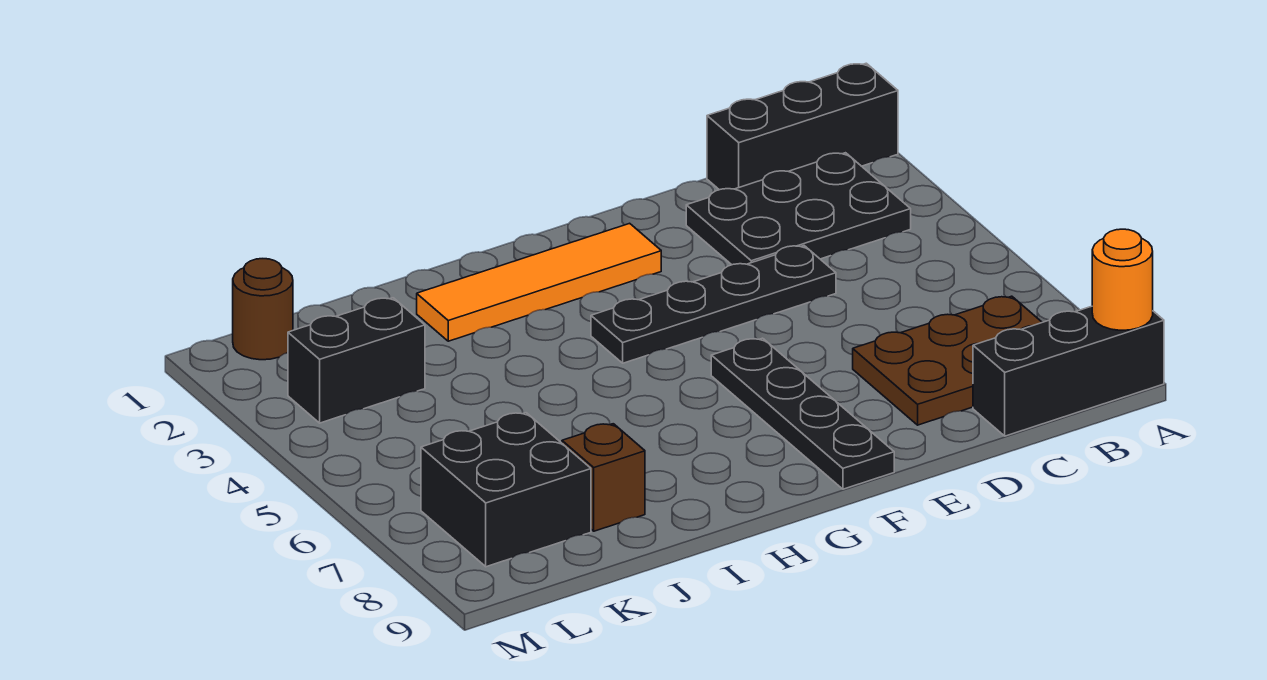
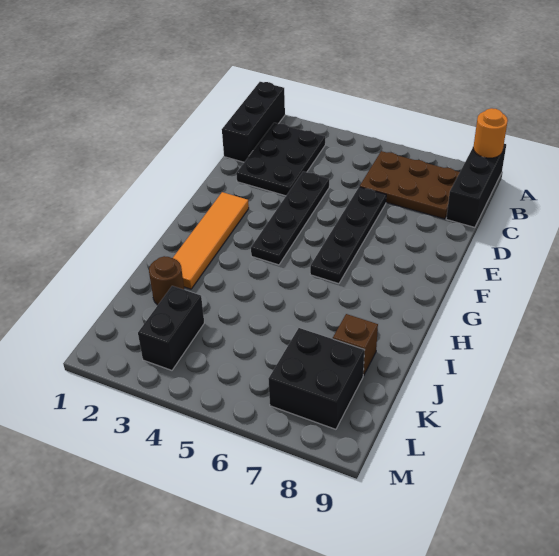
brown 2x3 plate [853,296,1042,425] -> brown 2x3 plate turned to [360,151,460,219]
black 1x4 plate [711,338,894,489] -> black 1x4 plate turned to [310,187,386,284]
brown 1x1 round brick [233,259,293,360] -> brown 1x1 round brick moved to [149,256,184,305]

